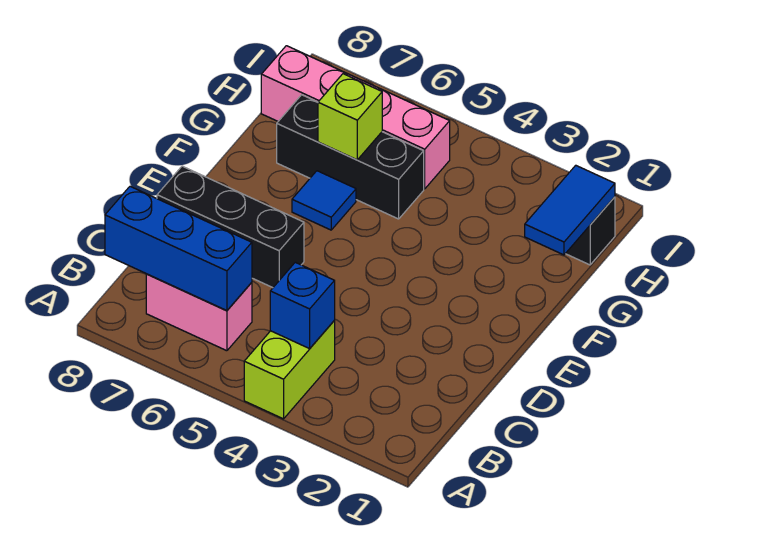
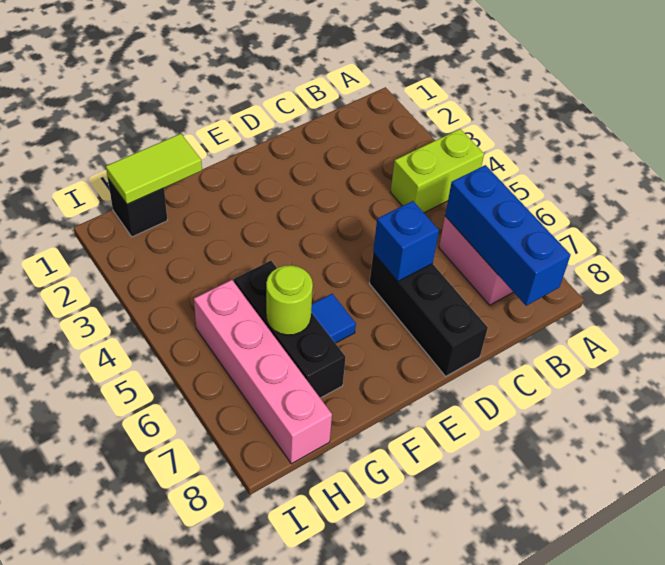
blue 1x1 brick [270,262,335,349] -> blue 1x1 brick moved to [373,201,439,281]
blue 1x2 tile [525,165,615,255] -> lime 1x2 tile [106,134,202,204]
lime 1x1 brick [318,74,382,160] -> lime 1x1 round brick [266,265,313,335]

